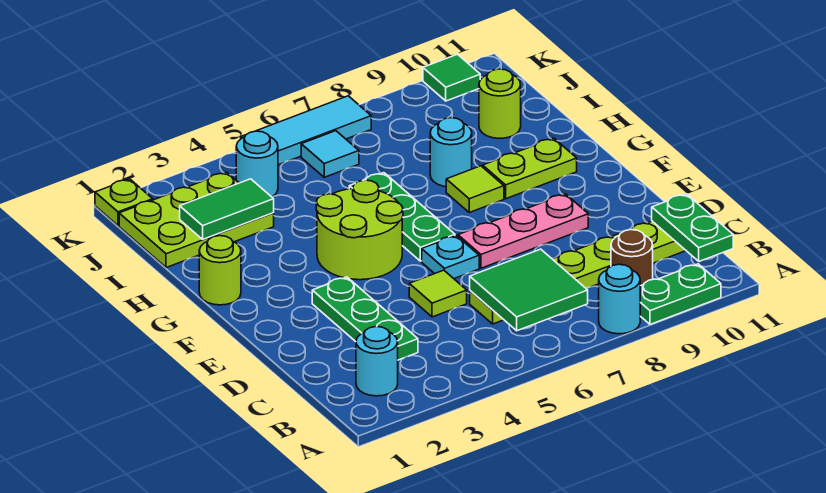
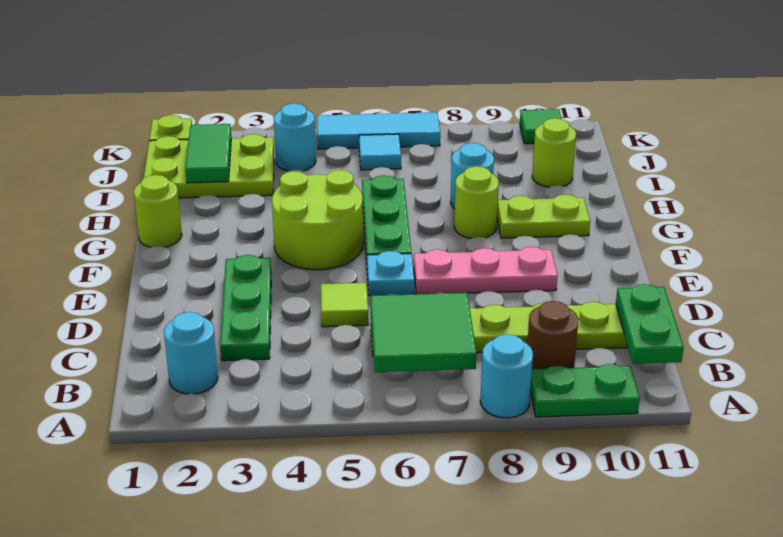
lime 1x1 tile [446,166,504,212] -> lime 1x1 round brick [454,166,499,238]
green 1x2 tile [180,179,274,239] -> green 1x2 tile turned to [185,124,231,183]

